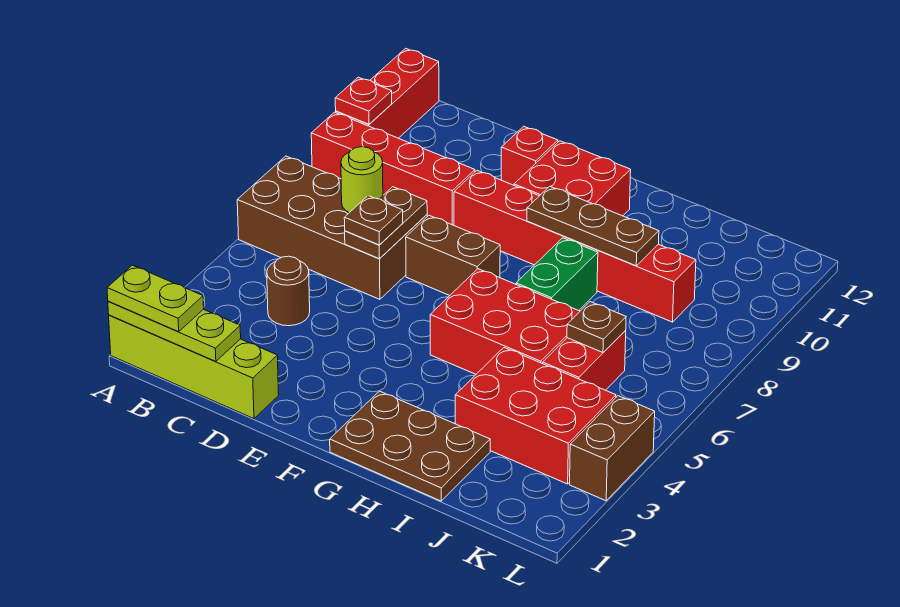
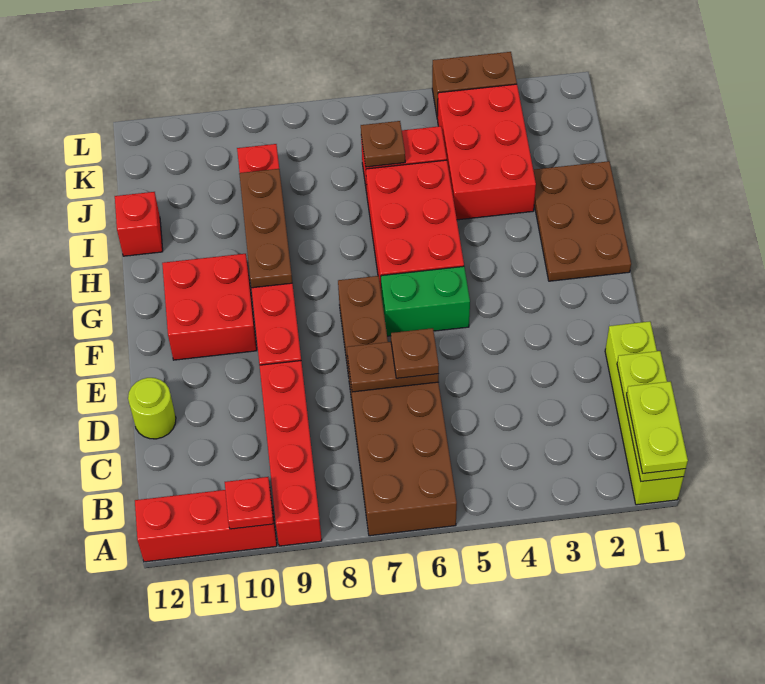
brown 1x1 round brick [267,256,310,326] -> none
lime 1x1 round brick [341,147,383,213] -> lime 1x1 round brick moved to [128,378,176,439]
red 1x1 brick [501,126,558,185] -> red 1x1 brick moved to [115,192,163,256]
green 1x2 brick [516,238,598,311] -> green 1x2 brick moved to [381,266,470,336]

